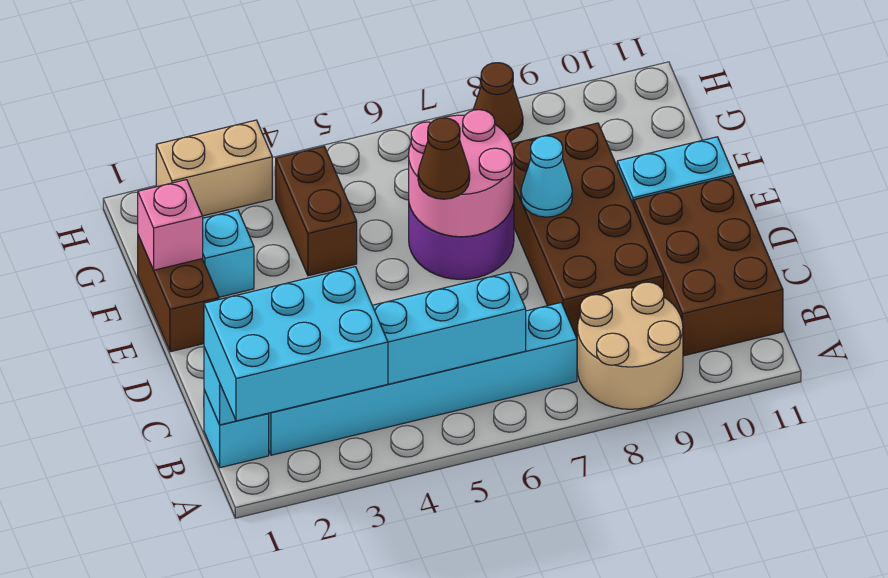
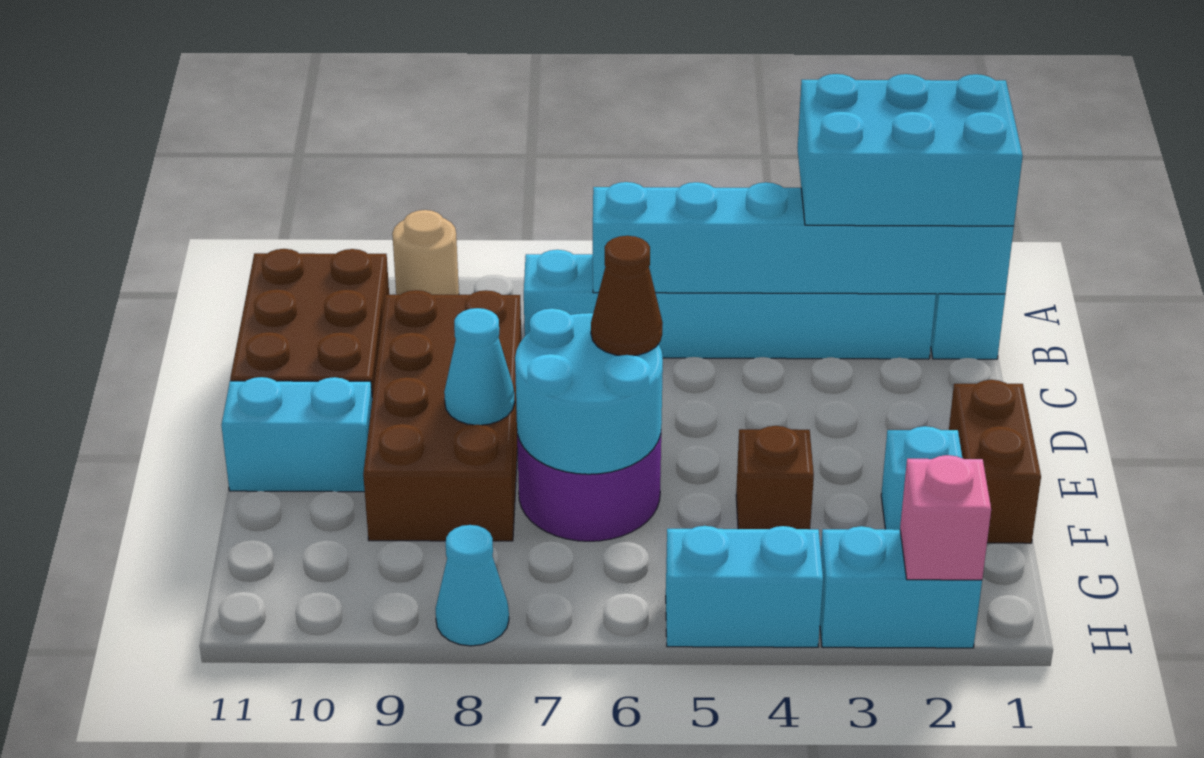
tan 2x2 round brick [577,282,683,409] -> tan 1x1 round brick [392,210,459,295]
pink 2x2 round brick [409,110,514,237] -> cyan 2x2 round brick [515,308,663,474]
pink 1x1 brick [138,180,203,270] -> pink 1x1 brick moved to [900,455,991,580]
brown 1x2 brick [276,147,357,276] -> brown 1x1 brick [736,426,814,529]
tan 1x2 brick [156,120,272,216] -> cyan 1x2 brick [820,526,982,648]
none -> cyan 1x2 brick [666,526,823,647]
brown 1x1 cone [473,63,523,141] -> cyan 1x1 cone [436,525,509,646]

